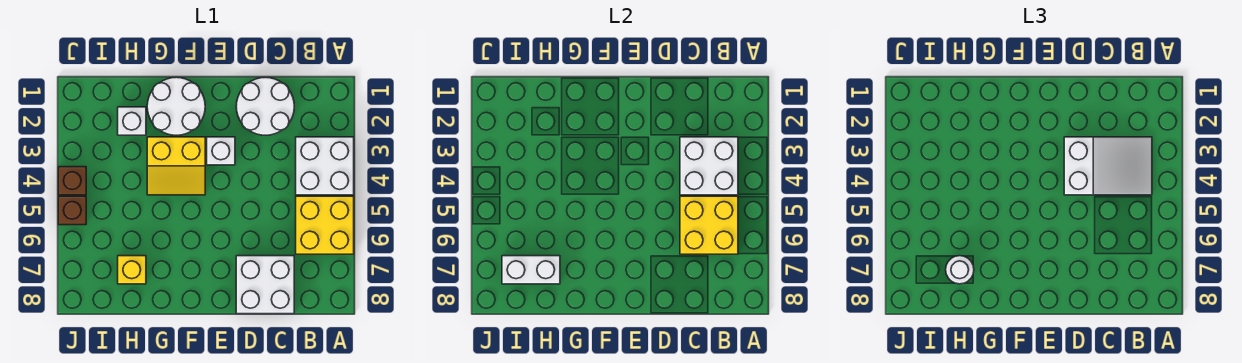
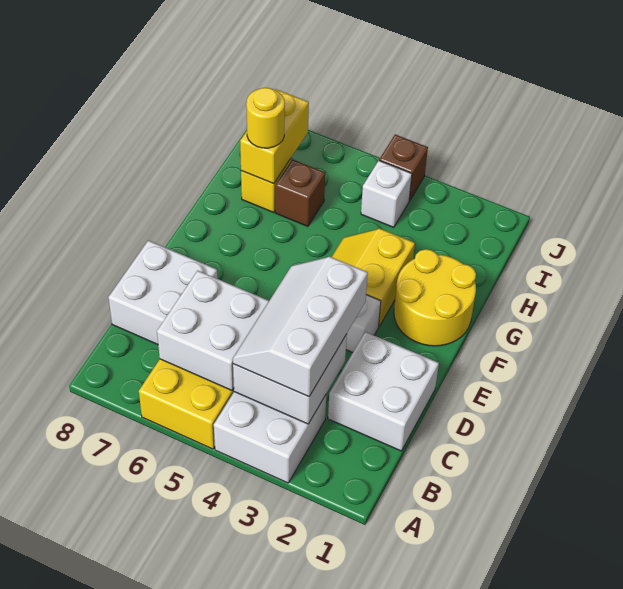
white 2x3 slope [1064,137,1152,195] -> white 2x3 slope turned to [233,257,368,397]
yellow 2x2 brick [680,196,738,254] -> white 2x2 brick [157,271,269,390]
white 2x2 round brick [236,77,294,135] -> white 2x2 brick [328,332,439,451]
white 2x2 round brick [147,77,205,135] -> yellow 2x2 round brick [394,249,476,346]
white 1x1 brick [118,107,146,135] -> white 1x1 brick moved to [361,161,412,227]
white 1x2 brick [502,256,560,284] -> yellow 1x2 brick [240,89,309,184]
white 1x1 round brick [946,256,974,284] -> yellow 1x1 round brick [246,88,285,148]
brown 1x1 brick [58,196,86,225] -> brown 1x1 brick moved to [275,159,325,226]

